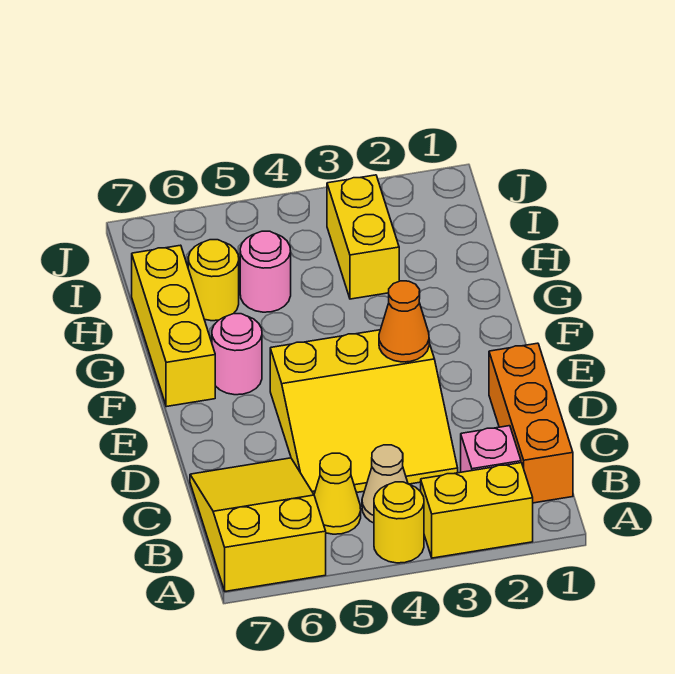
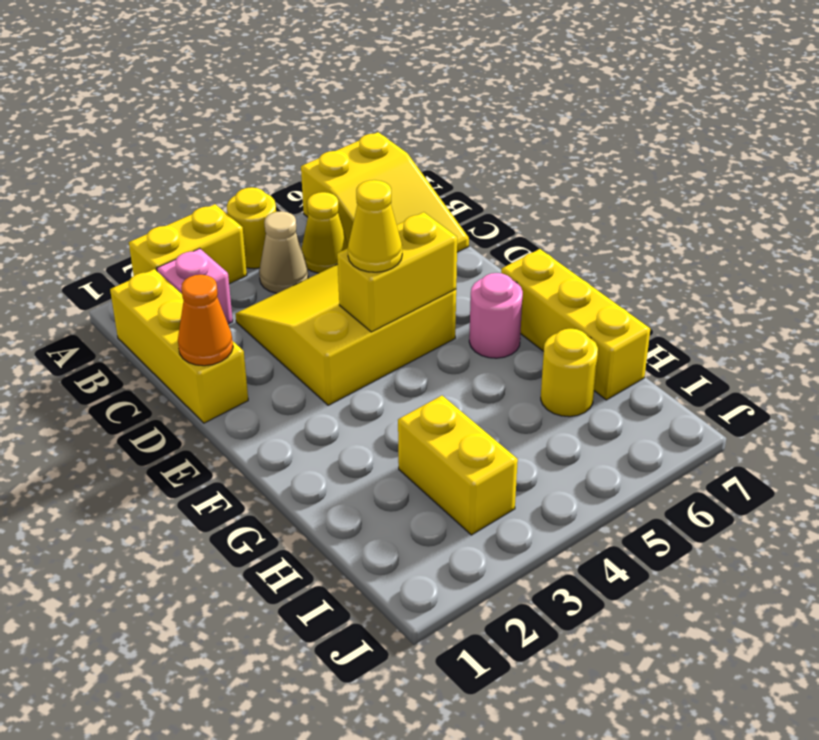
orange 1x3 brick [489,343,573,503] -> yellow 1x3 brick [110,269,248,423]
orange 1x1 cone [379,281,429,362] -> orange 1x1 cone moved to [178,275,233,366]
none -> yellow 1x2 brick [337,212,457,332]
none -> yellow 1x1 cone [348,180,402,272]
pink 1x1 round brick [240,231,291,312] -> none

